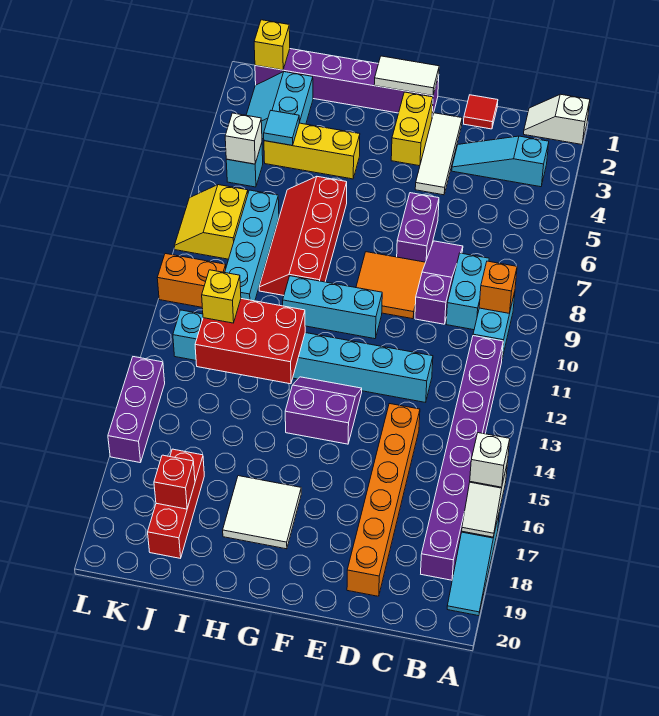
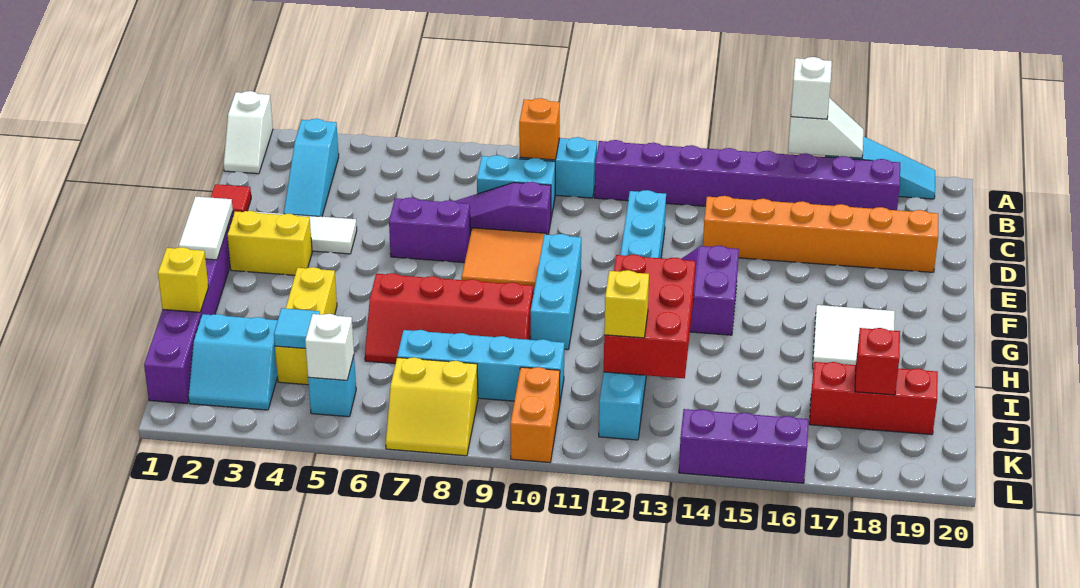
yellow 1x1 brick [254,20,290,70] -> yellow 1x1 brick moved to [158,247,208,312]

